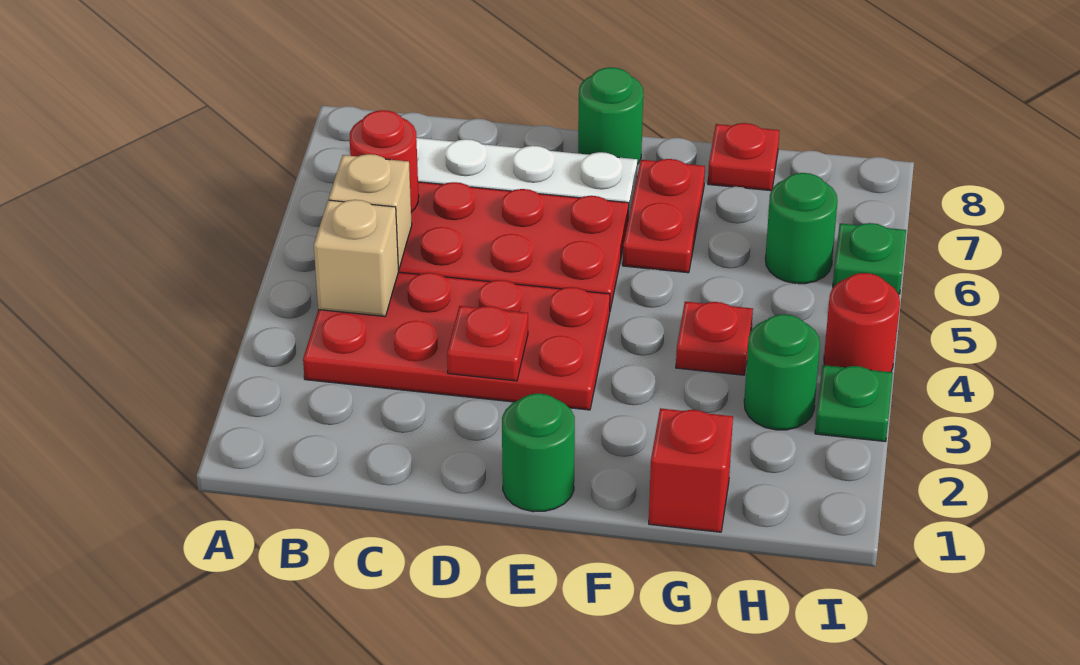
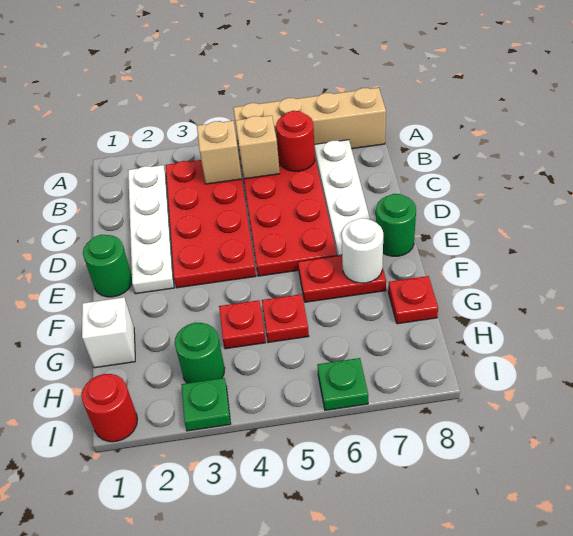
none -> tan 1x4 brick [233,88,386,152]
none -> white 1x4 plate [128,165,174,294]
red 1x1 plate [447,306,528,381] -> red 1x1 plate moved to [262,294,309,342]
none -> white 1x1 round brick [342,218,383,283]
red 1x1 brick [649,408,733,532] -> white 1x1 brick [82,297,135,368]
green 1x1 round brick [765,173,837,284] -> none
red 1x1 round brick [824,273,900,372] -> red 1x1 round brick moved to [81,374,137,442]

